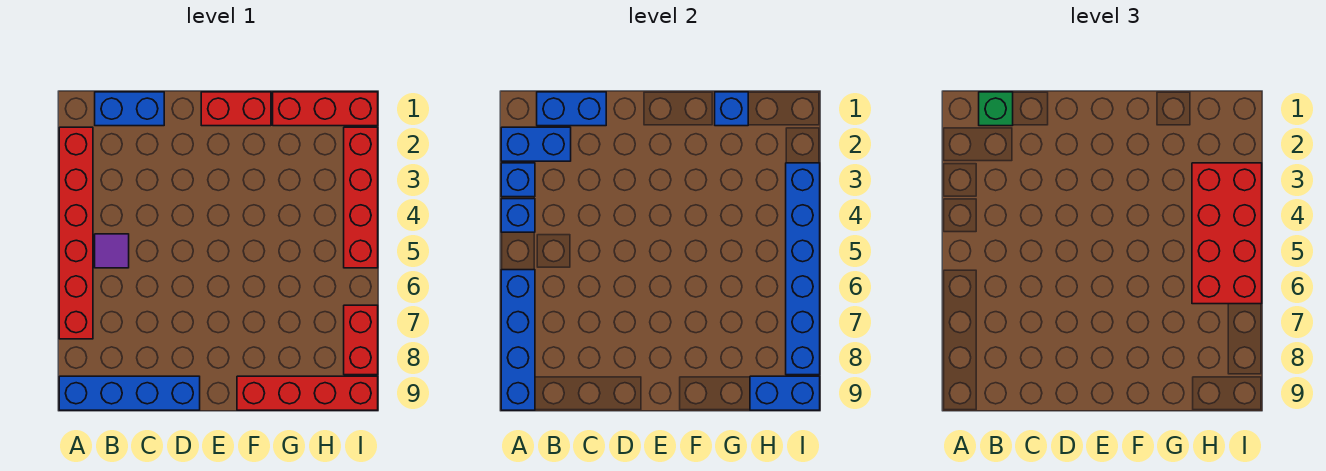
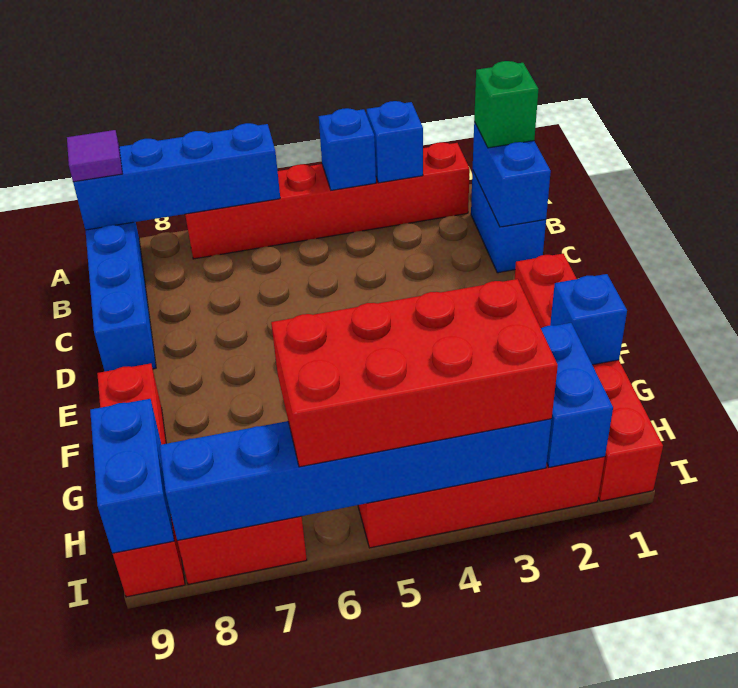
blue 1x2 brick [501,127,571,161] -> blue 1x2 brick moved to [541,323,613,467]
purple 1x1 tile [95,234,129,268] -> purple 1x1 tile moved to [67,130,122,182]

